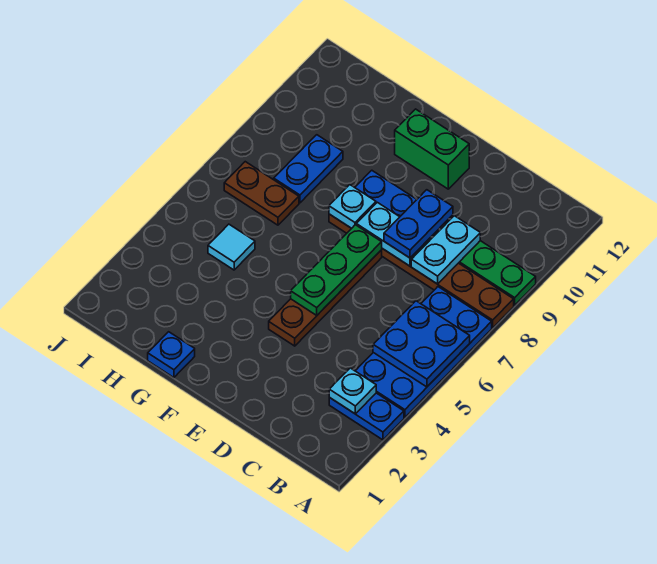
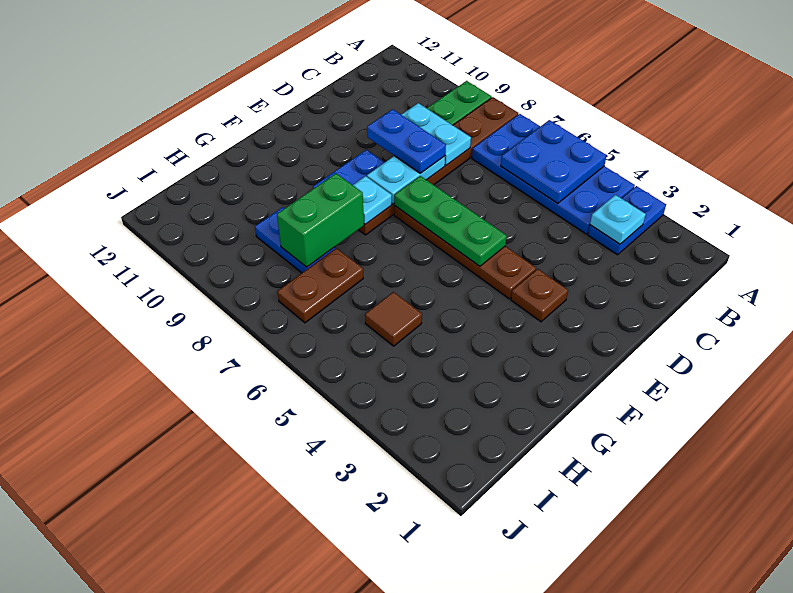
none -> brown 1x1 plate [511,269,568,322]
green 1x2 brick [395,109,469,189] -> green 1x2 brick moved to [277,174,364,267]
blue 1x1 plate [148,332,195,378] -> none
cyan 1x1 tile [208,224,255,270] -> brown 1x1 tile [365,292,422,346]

